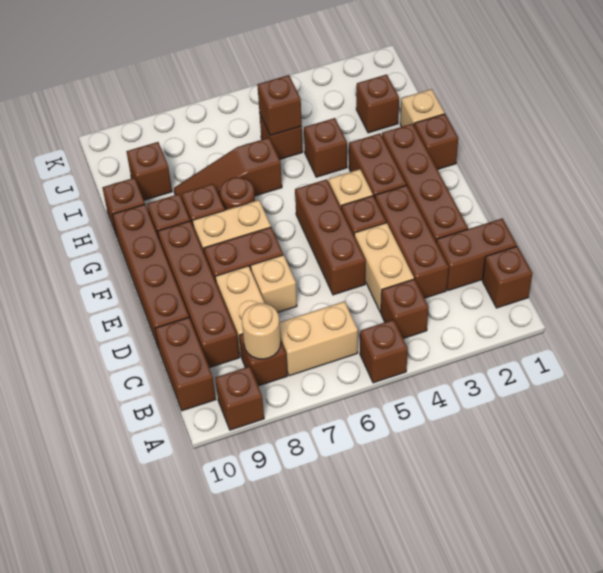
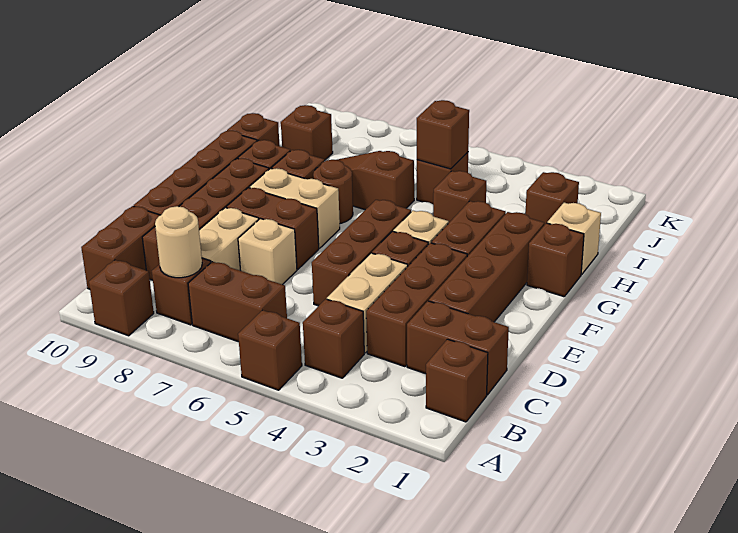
tan 1x2 brick [279,301,358,376] -> brown 1x2 brick [188,262,287,342]

